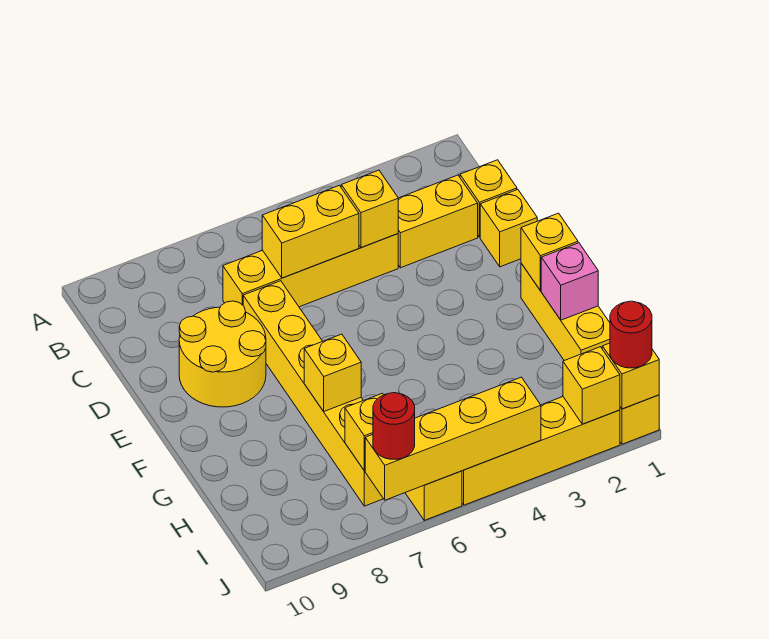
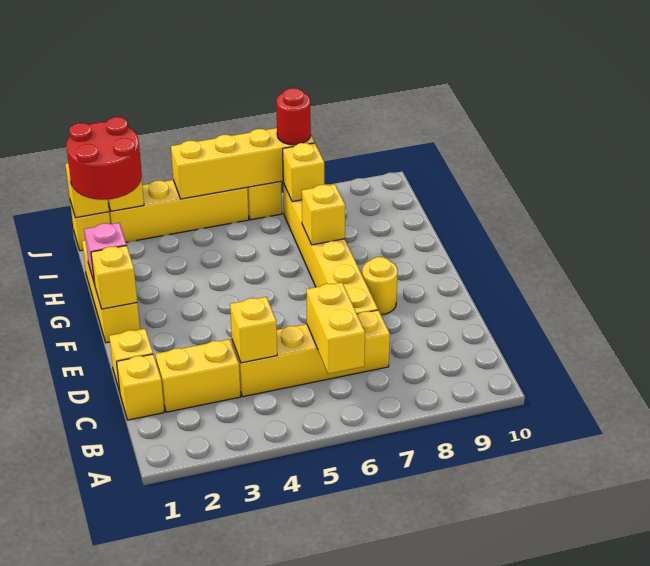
yellow 1x2 brick [262,185,359,278] -> yellow 1x2 brick turned to [306,282,365,374]
yellow 2x2 round brick [179,301,266,407] -> yellow 1x1 round brick [362,257,398,315]
red 1x1 round brick [610,301,652,368] -> red 2x2 round brick [66,117,142,200]

